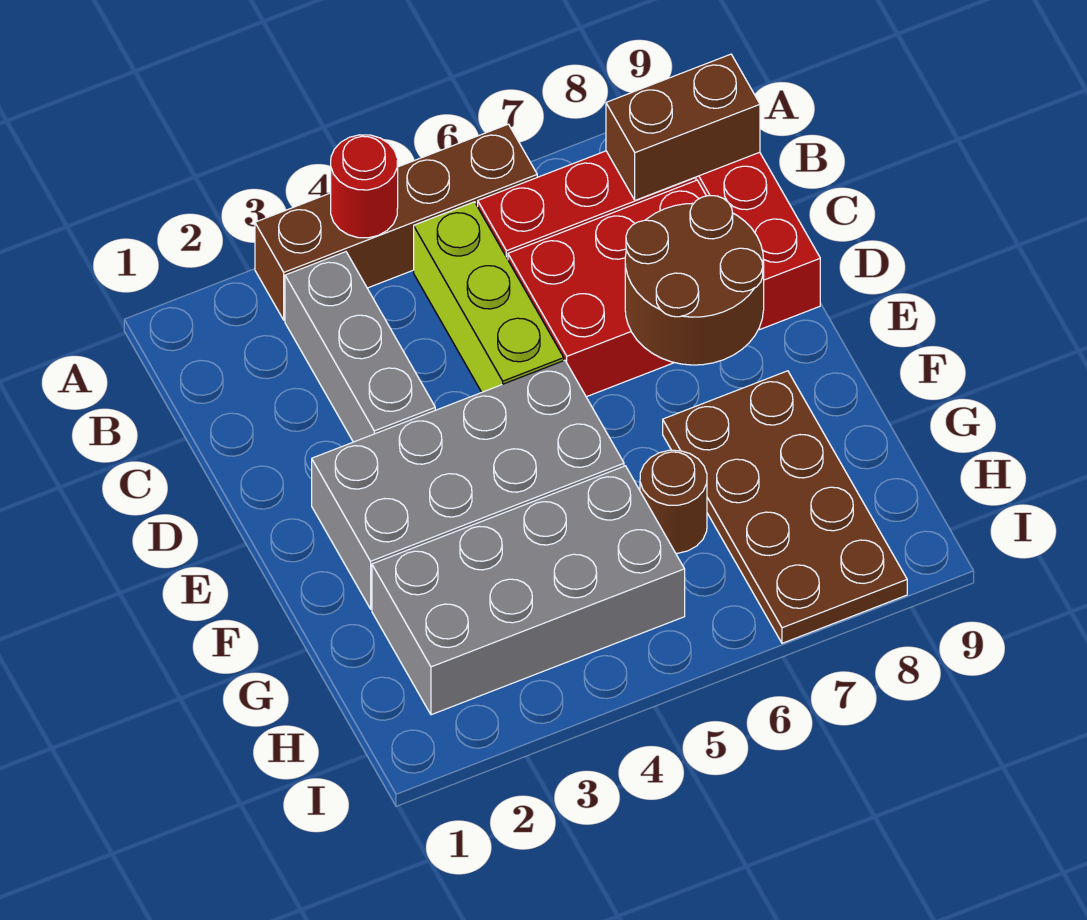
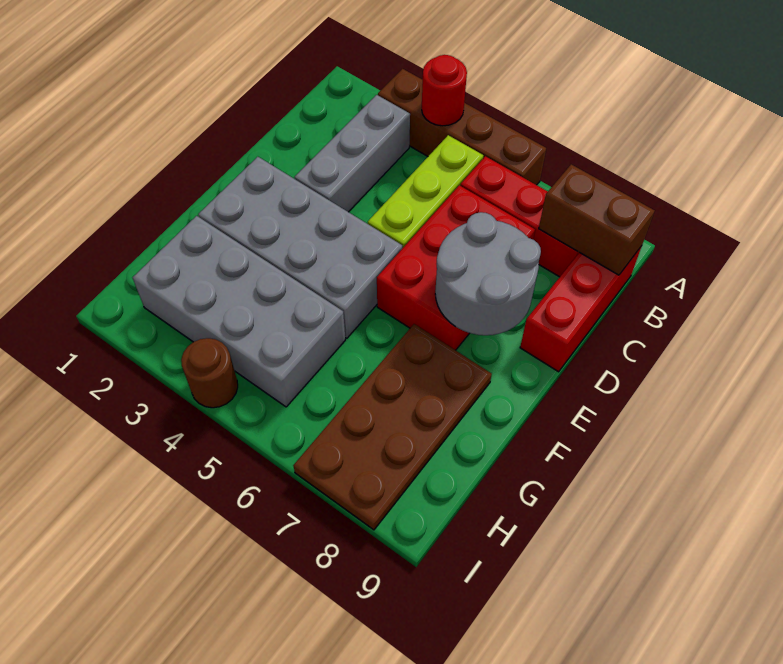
red 2x3 brick [508,180,706,397] -> red 2x3 brick turned to [377,185,535,350]
brown 2x2 round brick [625,195,764,365] -> grey 2x2 round brick [435,212,541,335]
brown 1x1 round brick [640,450,707,553] -> brown 1x1 round brick moved to [181,338,238,408]

